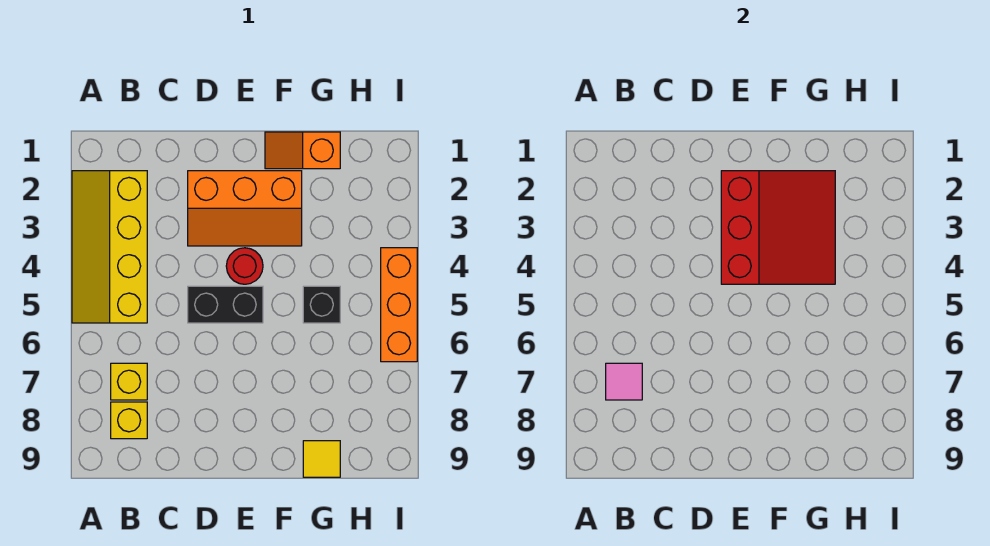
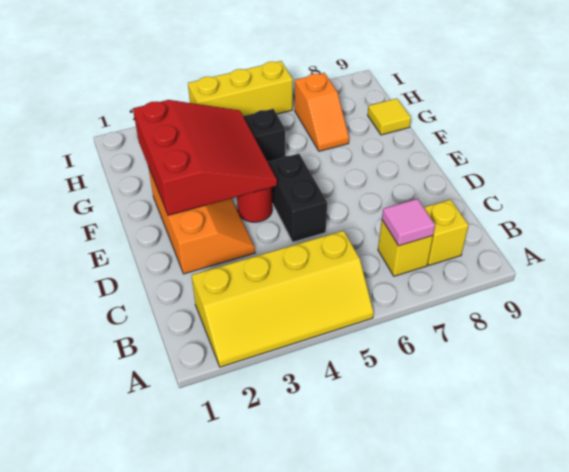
red 3x3 slope [721,171,835,284] -> red 3x3 slope turned to [133,100,277,215]
orange 1x2 slope [265,132,340,169] -> orange 1x2 slope moved to [295,73,349,151]
orange 1x3 brick [381,248,417,362] -> yellow 1x3 brick [188,61,293,116]

